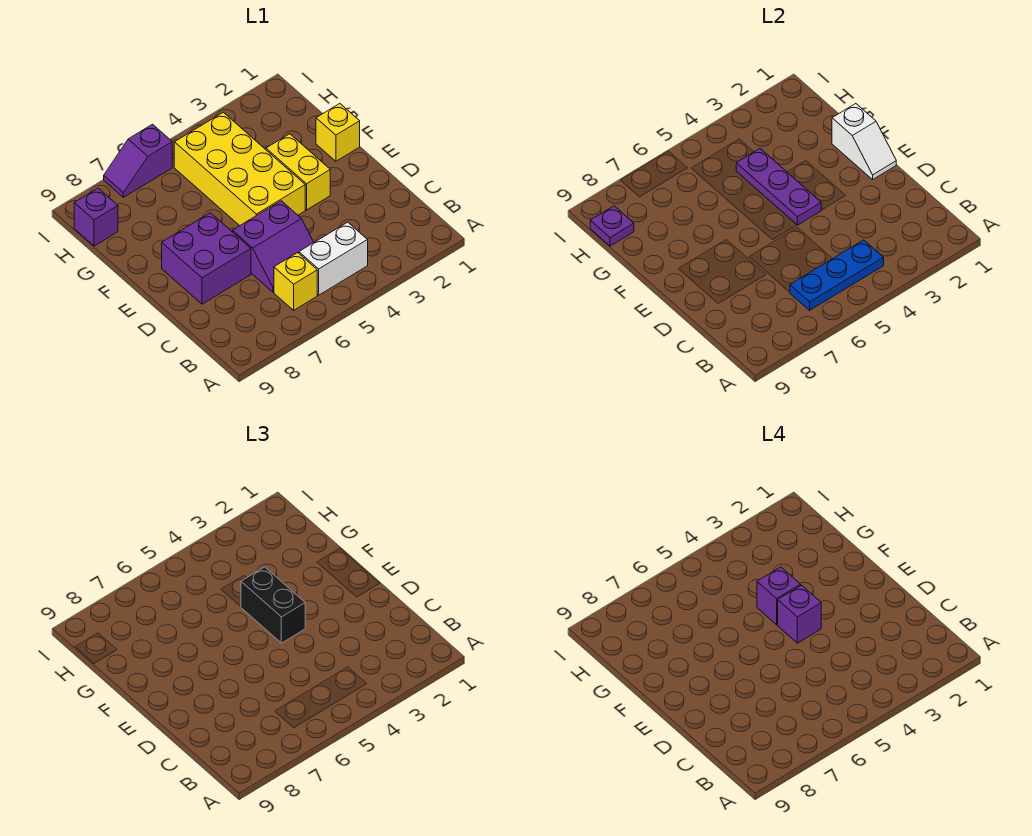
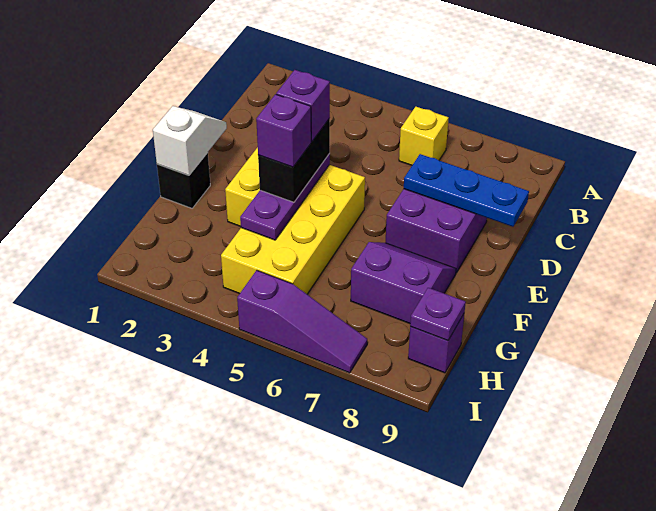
white 1x2 brick [299,222,368,295] -> none
blue 1x3 plate [790,240,884,310] -> blue 1x3 plate moved to [404,154,529,227]
purple 2x2 slope [232,201,314,292] -> purple 2x2 slope moved to [351,242,456,323]
yellow 1x1 brick [316,104,360,161] -> black 1x1 brick [157,153,210,208]
purple 1x2 slope [104,124,172,197] -> purple 1x3 slope [237,270,367,373]

